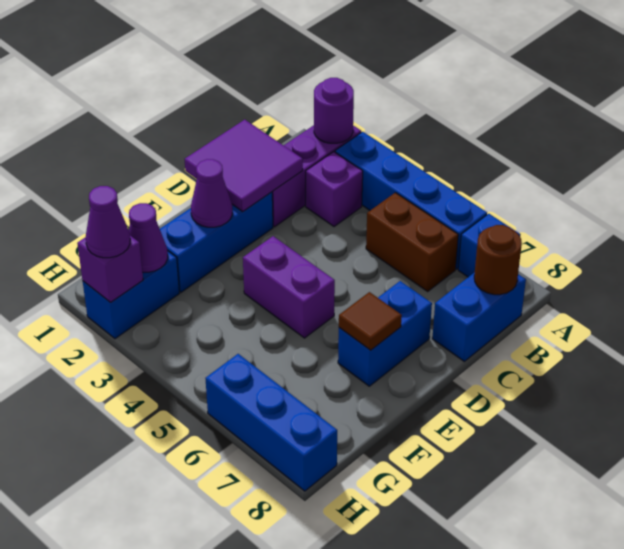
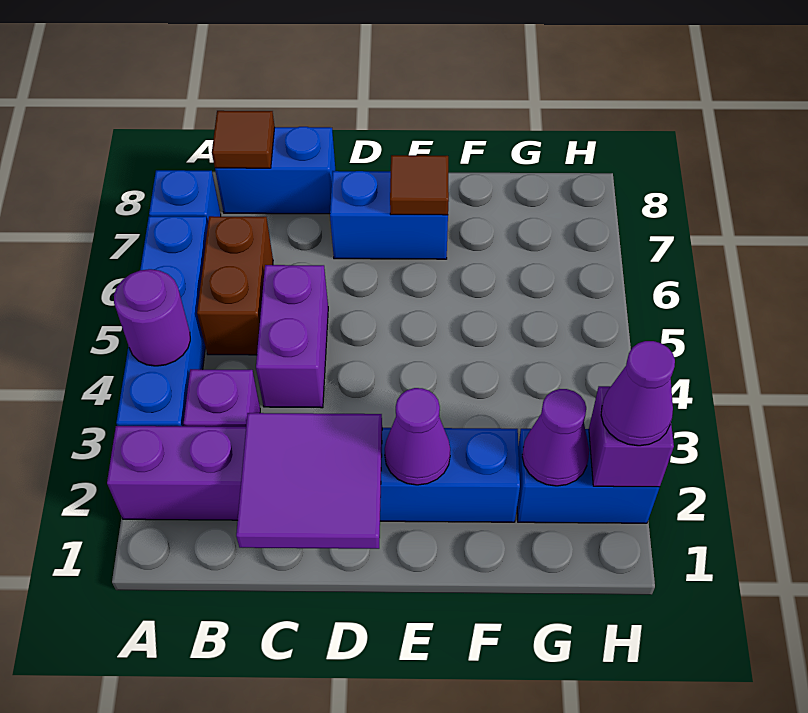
purple 1x1 round brick [314,78,354,143] -> purple 1x1 round brick moved to [114,269,190,366]
brown 1x1 round brick [474,225,522,295] -> brown 1x1 tile [212,111,275,168]
purple 1x2 brick [243,236,335,338] -> purple 1x2 brick moved to [256,265,328,408]
blue 1x3 brick [205,354,337,491] -> none

